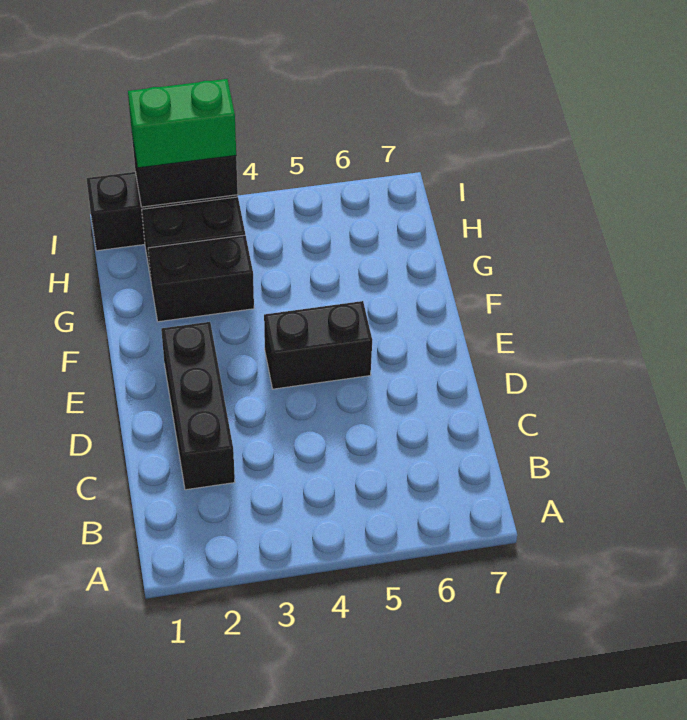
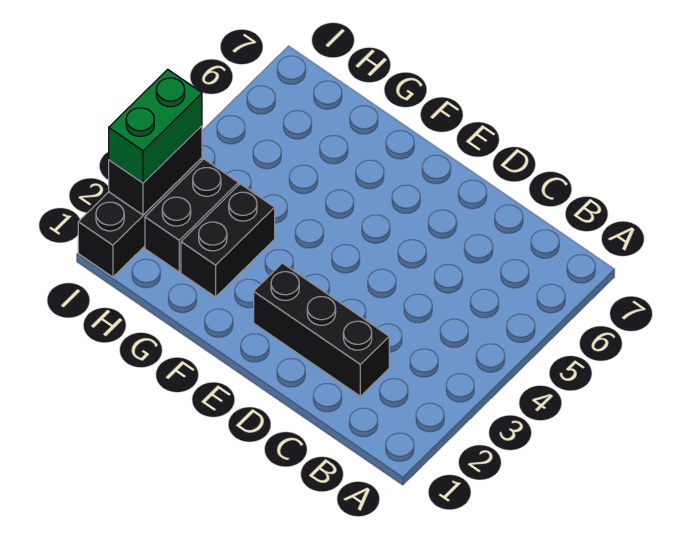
black 1x2 brick [264,301,372,389] -> none

